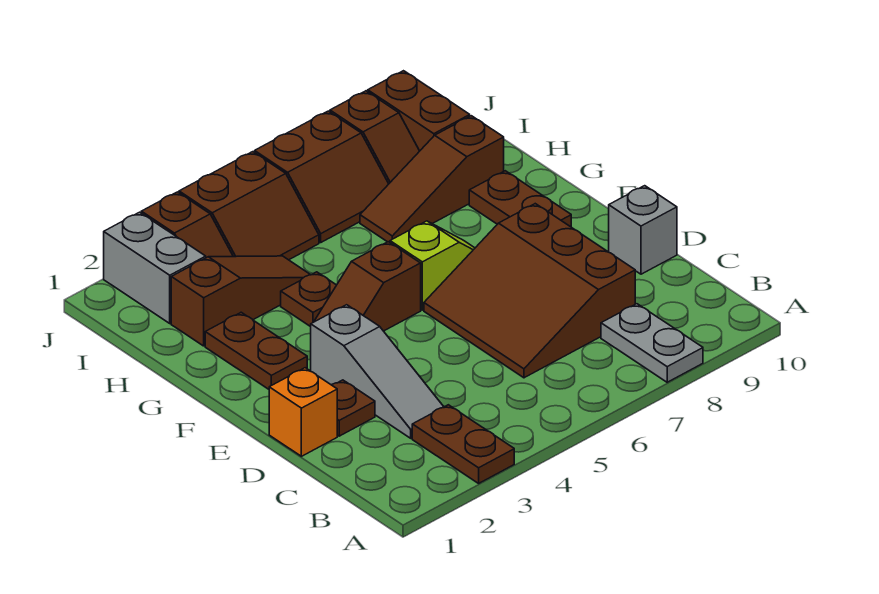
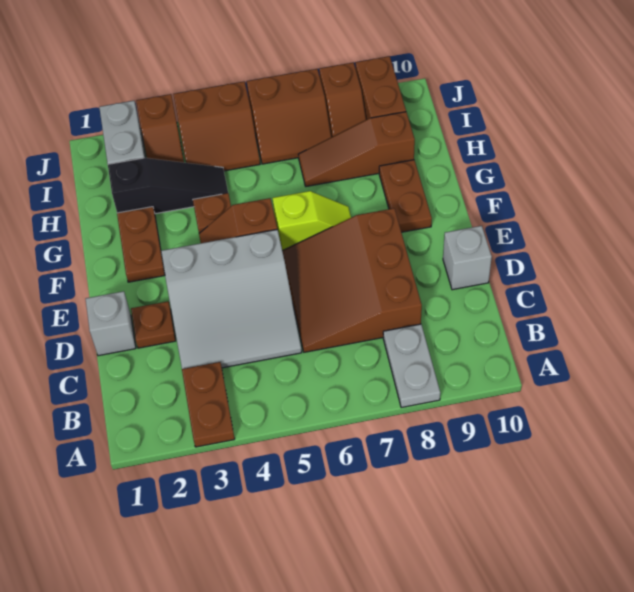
grey 1x3 slope [311,305,444,438] -> grey 3x3 slope [161,230,302,369]
orange 1x1 brick [269,368,337,456] -> grey 1x1 brick [86,291,136,356]
brown 1x3 slope [171,256,310,346] -> black 1x3 slope [108,158,228,214]

